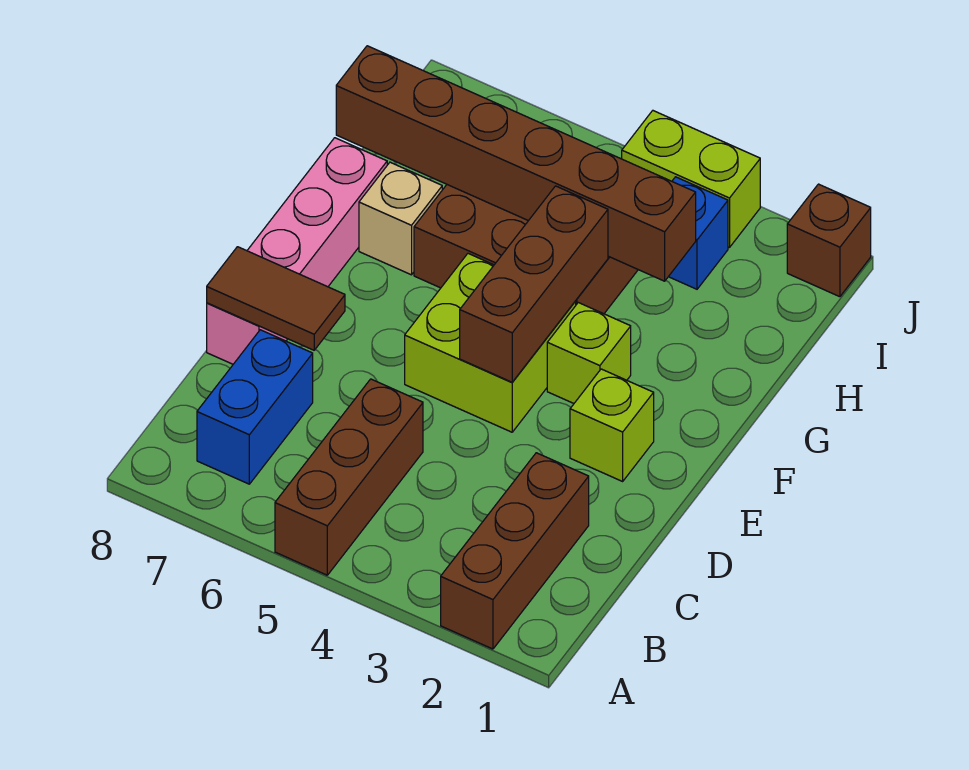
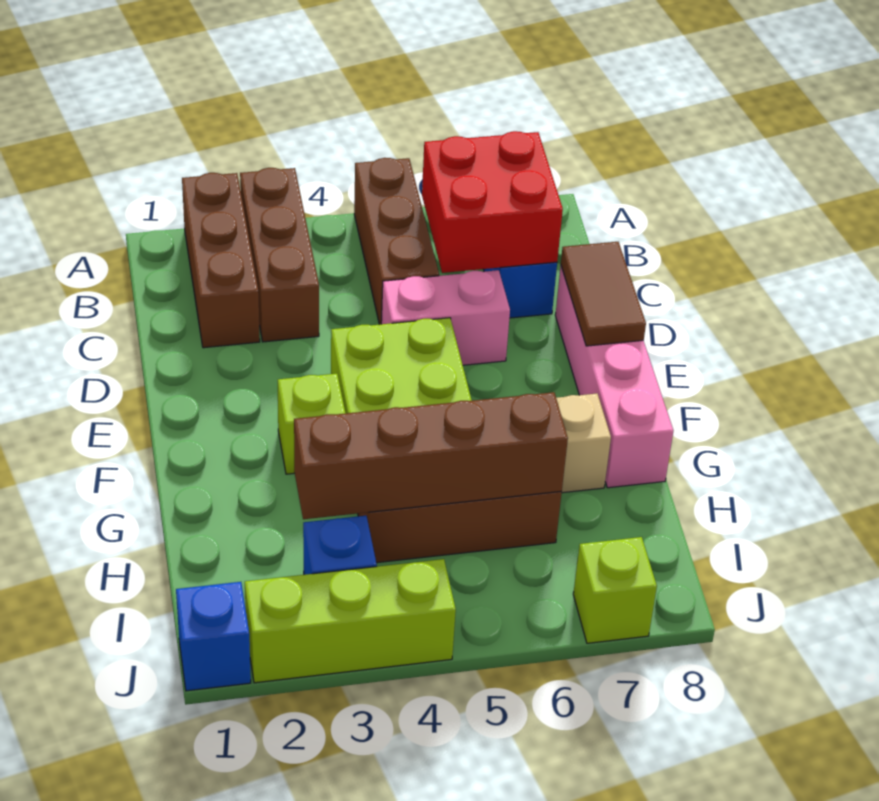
none -> red 2x2 brick [422,131,563,273]
none -> pink 1x2 brick [381,270,510,365]
brown 1x2 tile [207,247,345,350] -> brown 1x2 tile turned to [561,242,646,346]
lime 1x1 brick [570,369,654,481] -> lime 1x1 brick moved to [573,537,657,643]
brown 1x3 brick [460,186,608,382] -> brown 1x3 brick moved to [240,168,319,342]
brown 1x6 brick [336,46,696,281] -> brown 1x4 brick [294,392,568,519]
brown 1x1 brick [787,184,871,297] -> blue 1x1 brick [176,582,251,691]
lime 1x2 brick [622,111,760,248] -> lime 1x3 brick [245,559,456,683]

